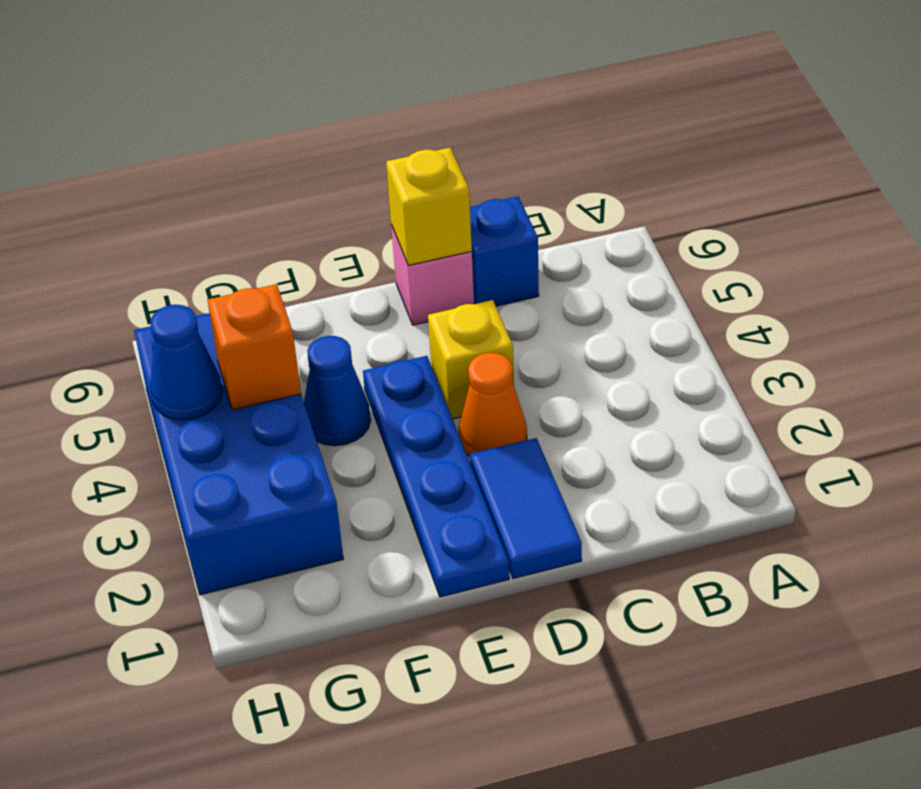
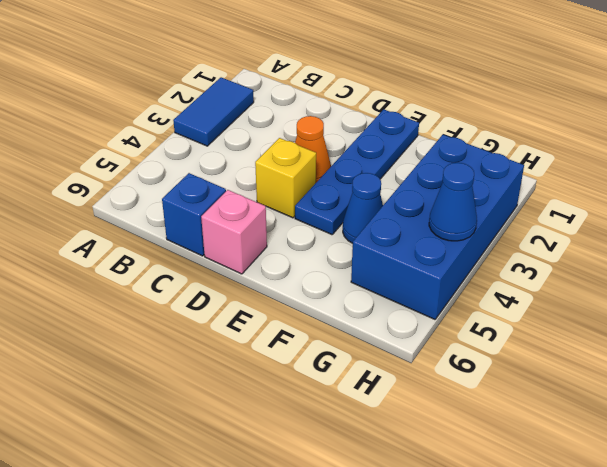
blue 1x2 tile [470,438,582,579] -> blue 1x2 tile moved to [173,77,254,146]
yellow 1x1 brick [386,148,472,266] -> none
orange 1x1 brick [208,284,301,410] -> none

